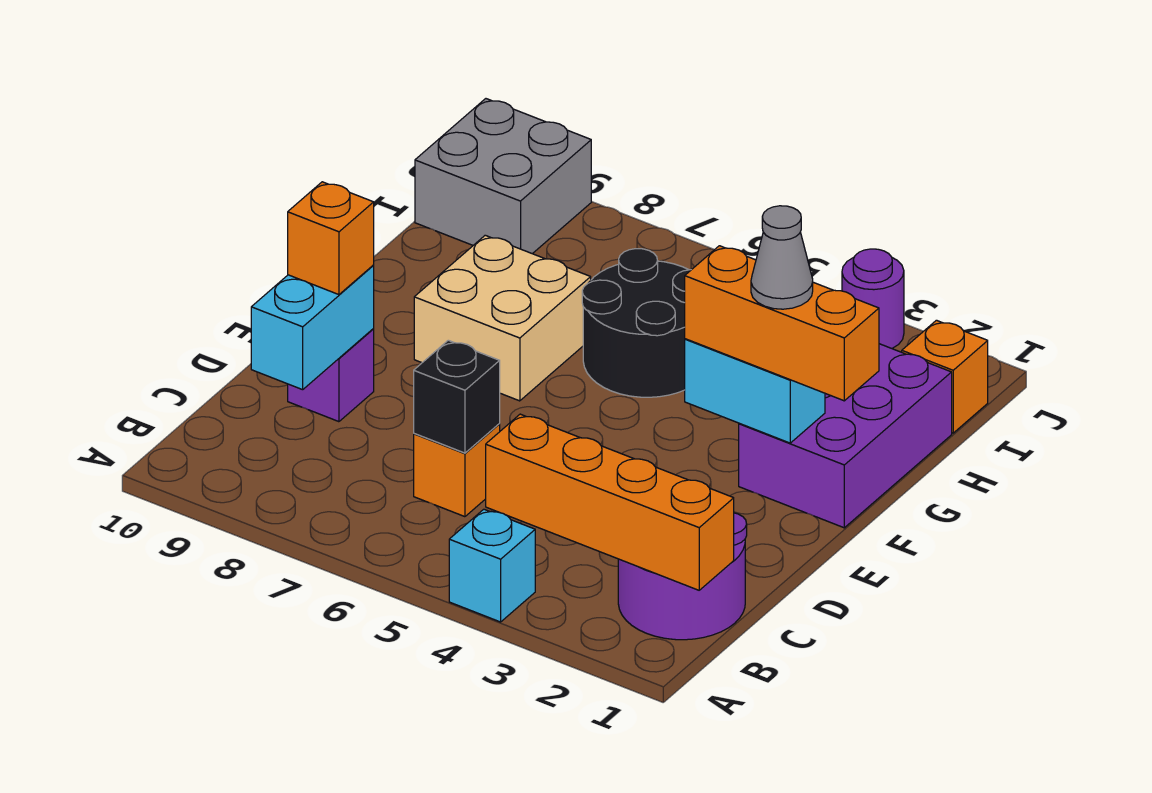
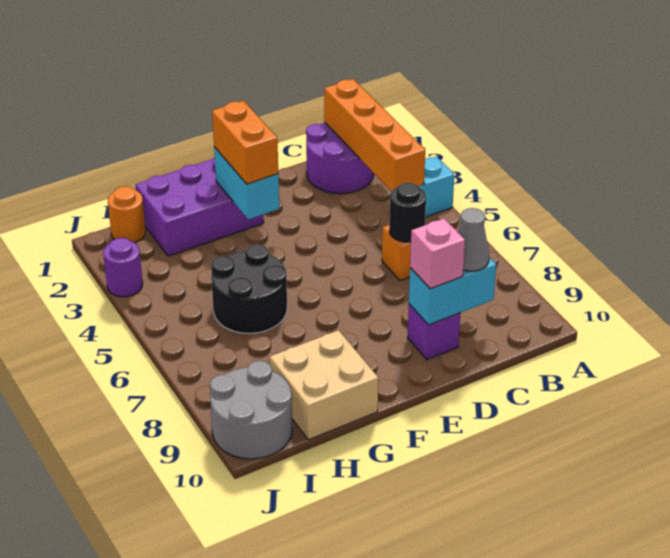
black 1x1 brick [414,340,500,453] -> black 1x1 round brick [389,183,426,242]
orange 1x1 brick [288,182,374,295] -> pink 1x1 brick [410,219,465,289]
orange 1x3 brick [685,246,879,401] -> orange 1x2 brick [212,101,278,184]
grey 1x1 cone [751,206,813,309] -> grey 1x1 cone moved to [458,208,489,271]
tan 2x2 brick [414,235,591,401] -> tan 2x2 brick moved to [270,330,378,440]
orange 1x1 brick [902,320,988,433] -> orange 1x1 round brick [108,186,146,242]
grey 2x2 brick [415,99,591,254] -> grey 2x2 round brick [210,361,292,459]

